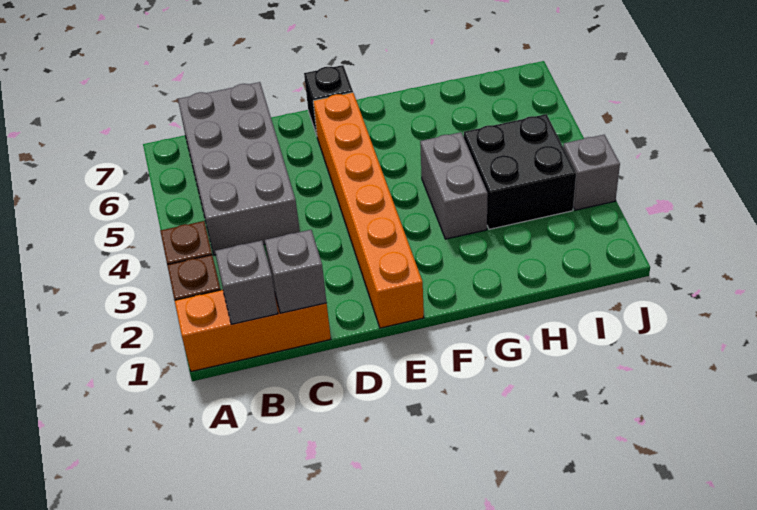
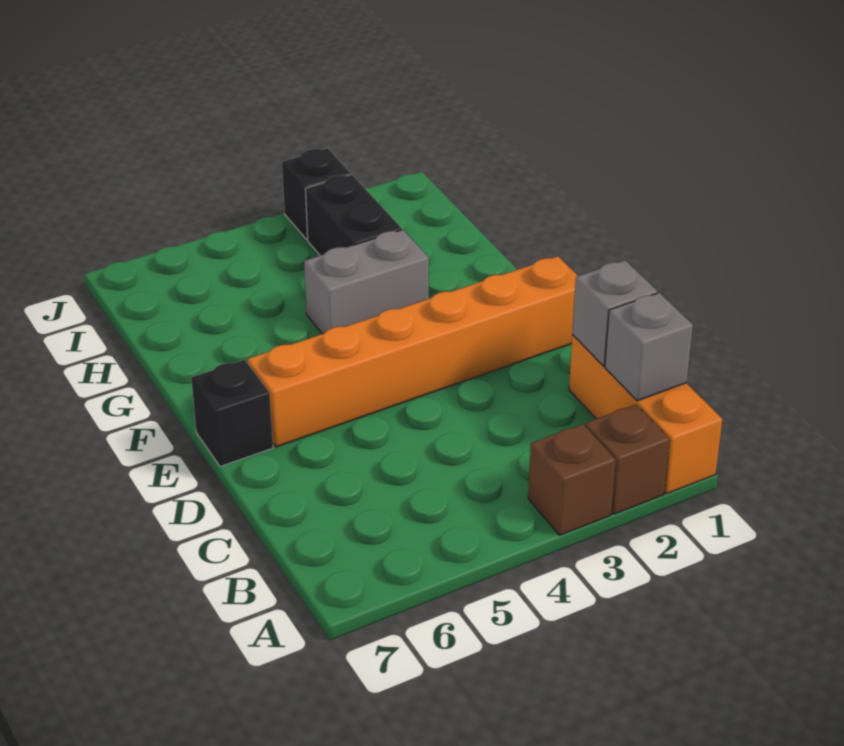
grey 2x4 brick [178,82,300,255] -> none
black 2x2 brick [464,114,576,229] -> black 1x2 brick [305,175,402,256]
grey 1x1 brick [563,135,620,210] -> black 1x1 brick [282,148,351,240]

